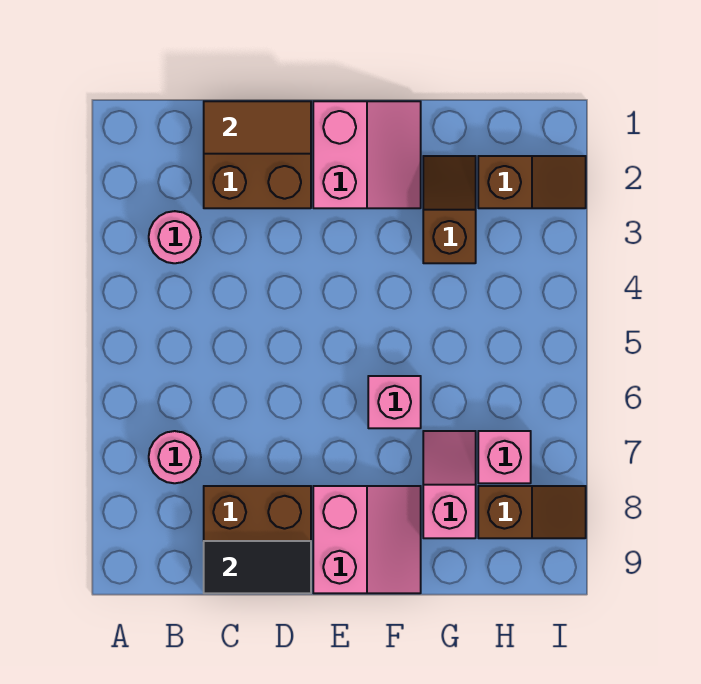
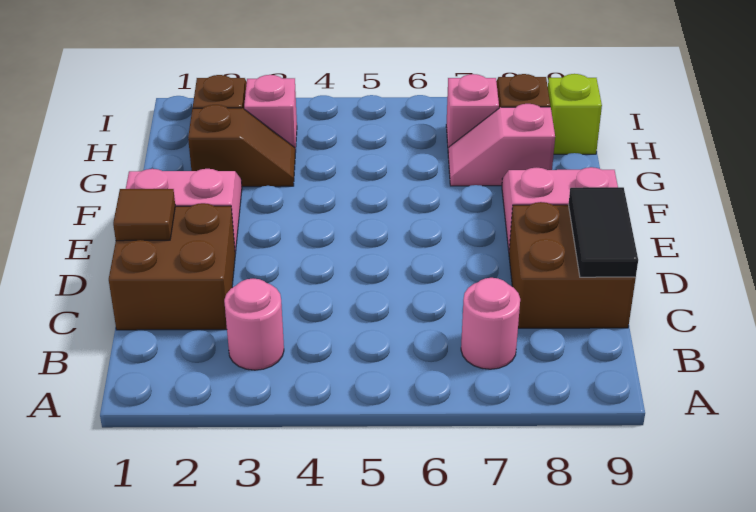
brown 1x2 tile [204,101,311,154] -> brown 1x1 tile [113,189,175,241]
pink 1x1 brick [368,376,421,428] -> pink 1x1 brick moved to [244,75,297,152]
brown 1x2 slope [423,156,476,263] -> brown 1x2 slope turned to [188,105,295,187]
none -> lime 1x1 brick [548,74,602,154]

